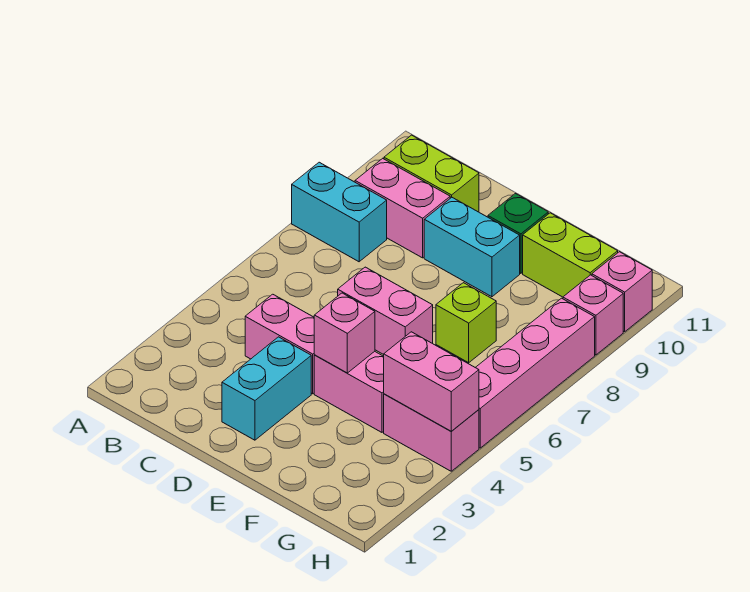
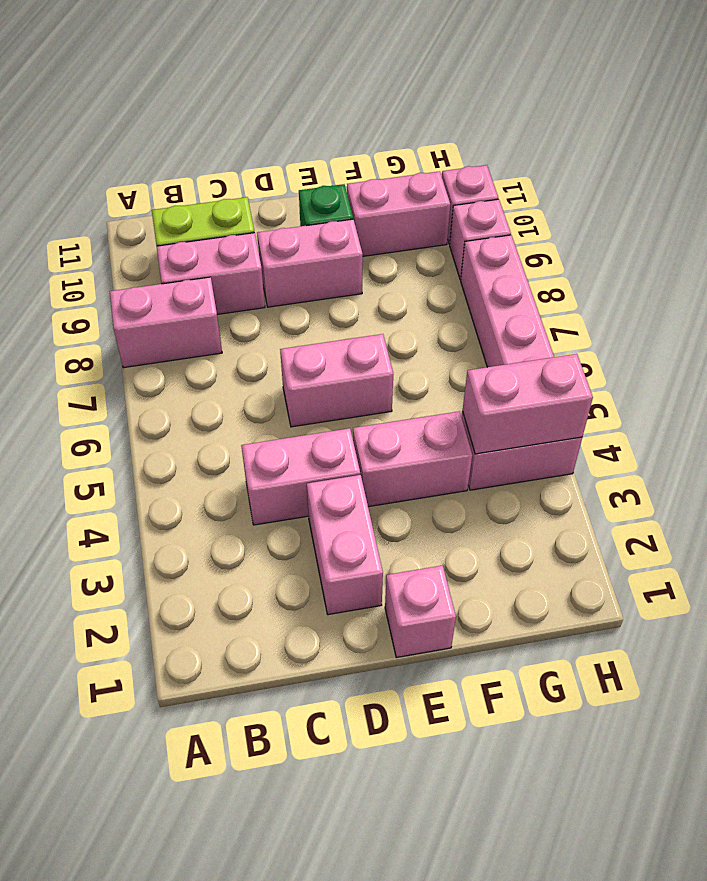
cyan 1x2 brick [292,162,387,262] -> pink 1x2 brick [110,277,222,368]
cyan 1x2 brick [222,337,311,440] -> pink 1x2 brick [307,475,383,615]
cyan 1x2 brick [424,198,520,297] -> pink 1x2 brick [257,219,363,307]
pink 1x1 brick [314,293,375,373] -> pink 1x1 brick moved to [385,565,456,657]
lime 1x1 brick [436,283,496,363] -> none
lime 1x2 brick [523,213,618,297] -> pink 1x2 brick [347,171,450,256]

